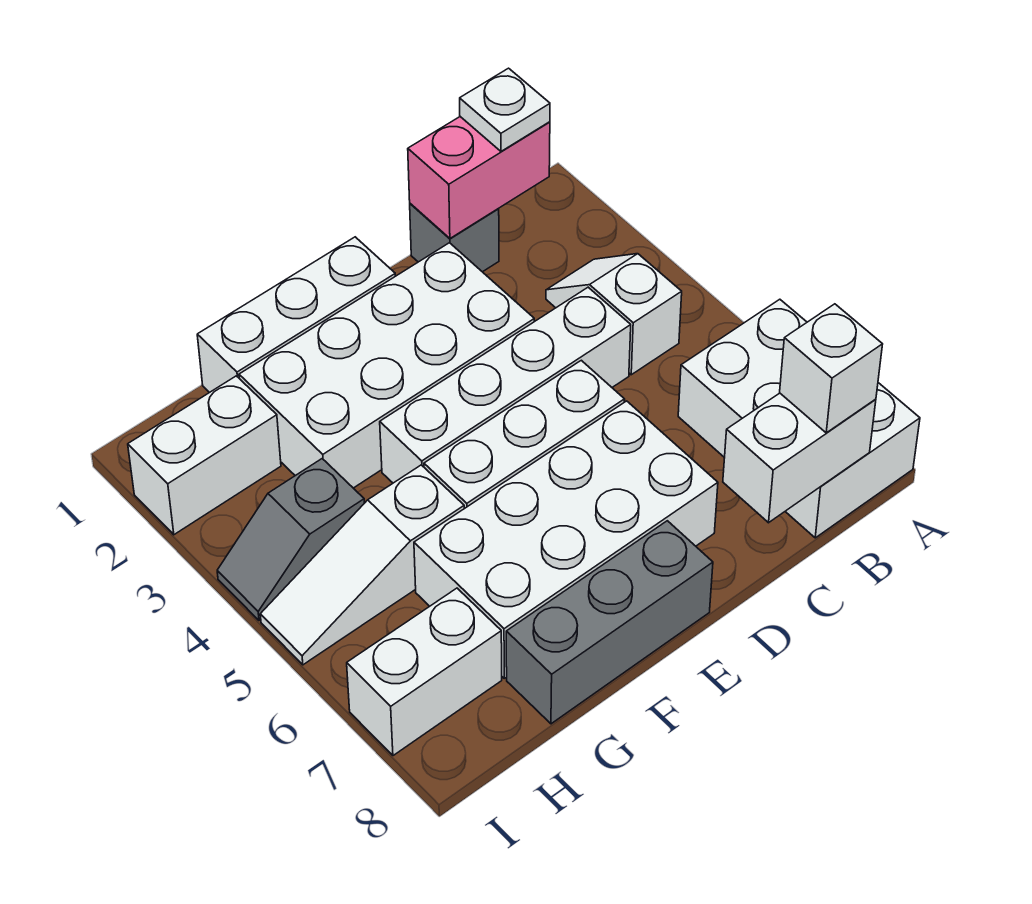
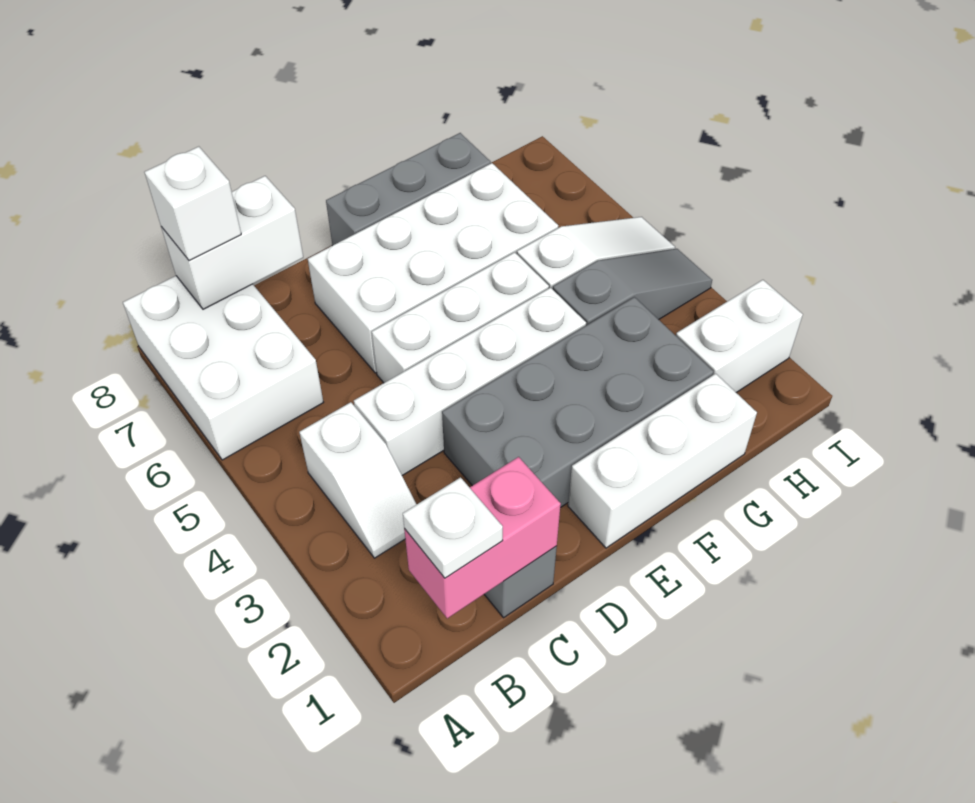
white 2x4 brick [239,243,534,488] -> grey 2x4 brick [442,297,713,508]
grey 1x2 slope [217,459,364,621] -> grey 1x3 slope [553,249,712,325]
white 1x2 brick [347,588,502,756] -> none

